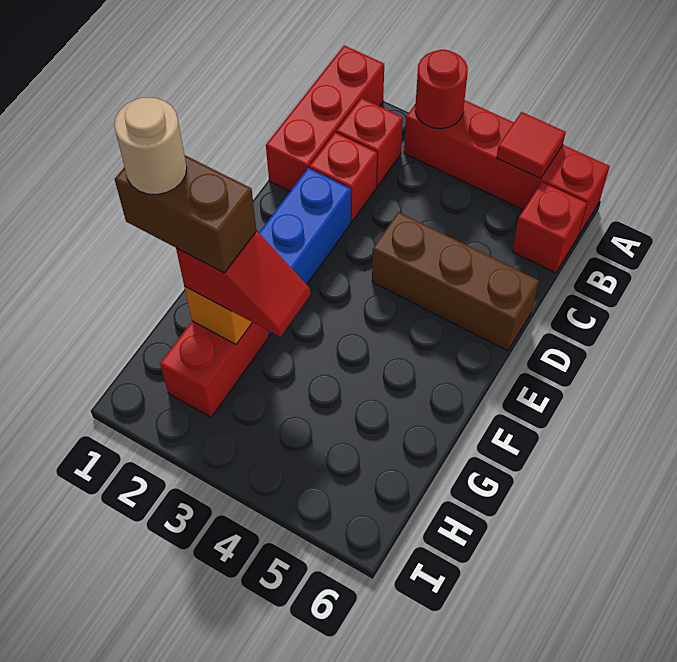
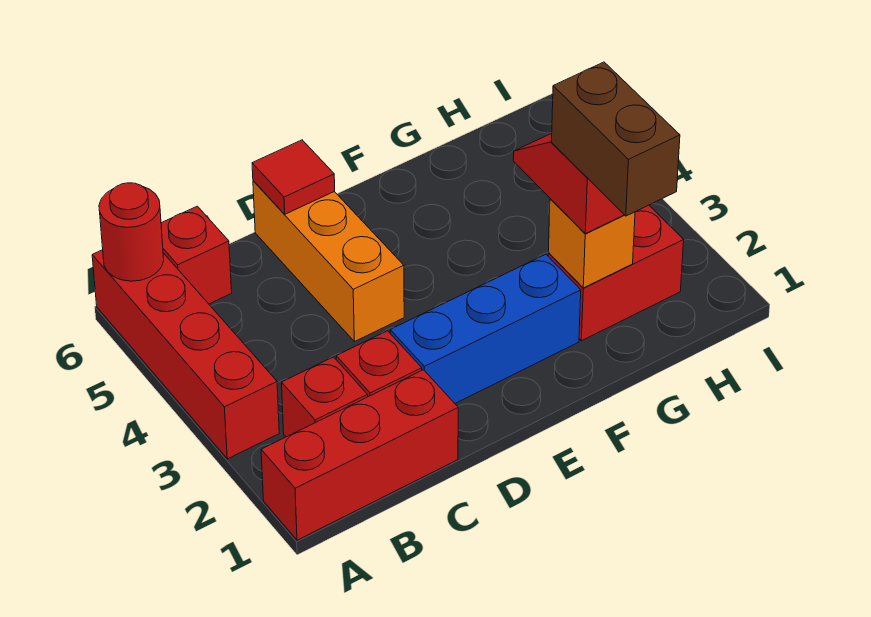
red 1x1 round brick [415,50,468,129] -> red 1x1 round brick moved to [99,183,164,281]
red 1x1 tile [497,112,566,179] -> red 1x1 tile moved to [252,140,335,214]
brown 1x3 brick [372,212,539,351] -> orange 1x3 brick [253,181,404,342]
tan 1x1 round brick [114,98,187,195] -> none

